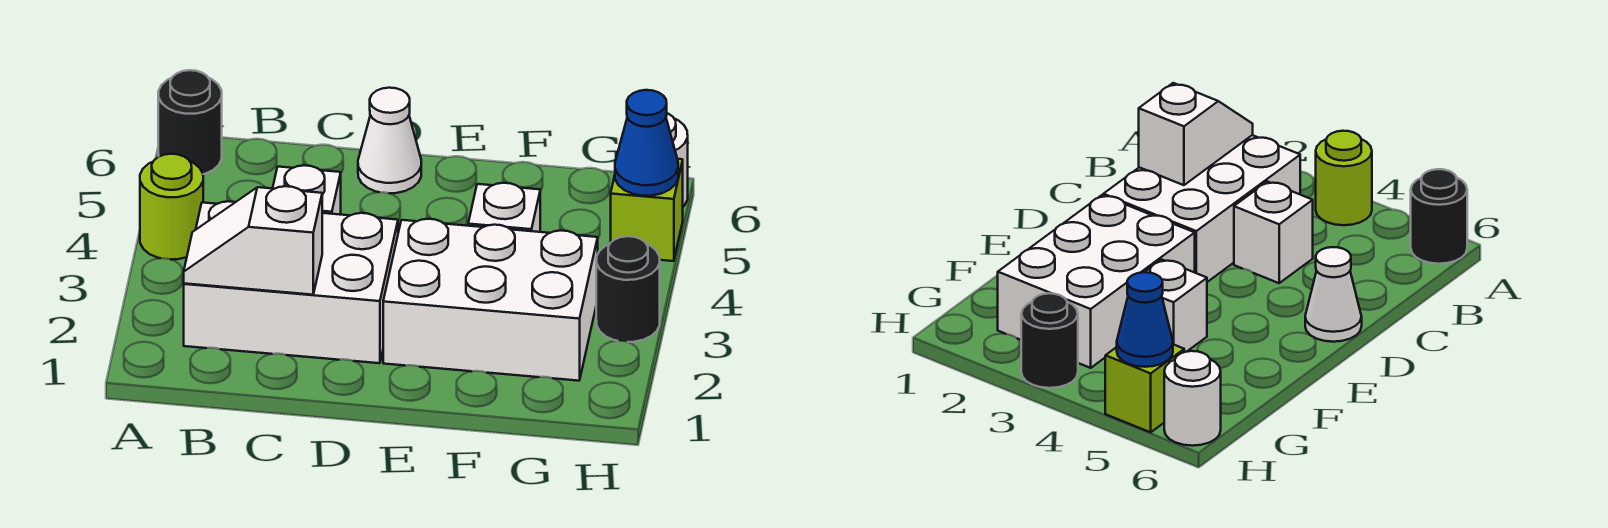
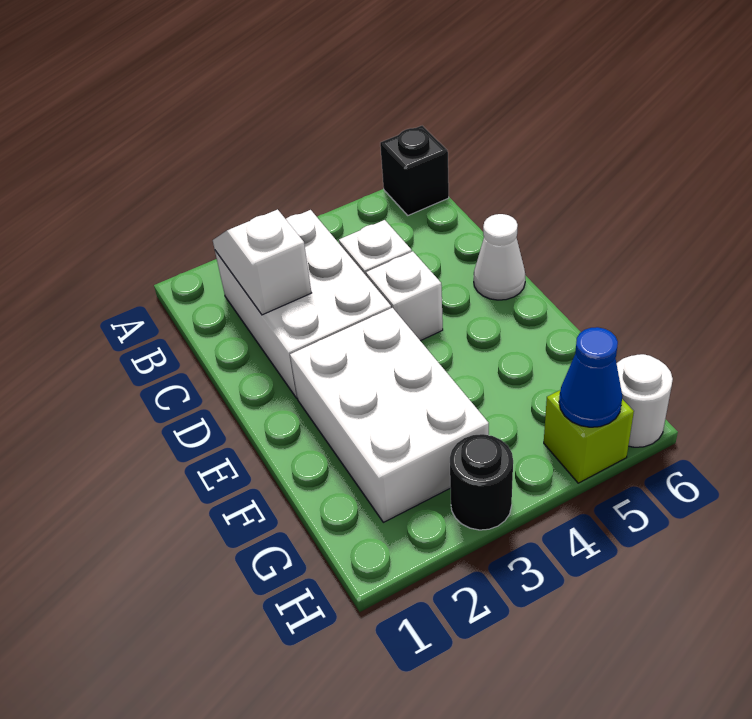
lime 1x1 round brick [140,154,203,259] -> none
black 1x1 round brick [158,70,222,174] -> black 1x1 brick [380,126,449,215]
white 1x1 brick [468,183,540,232] -> white 1x1 brick moved to [366,251,443,341]

